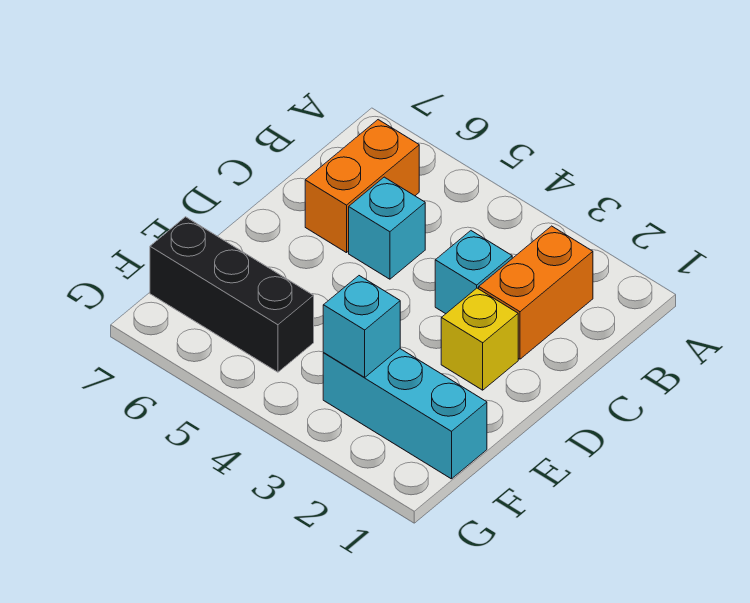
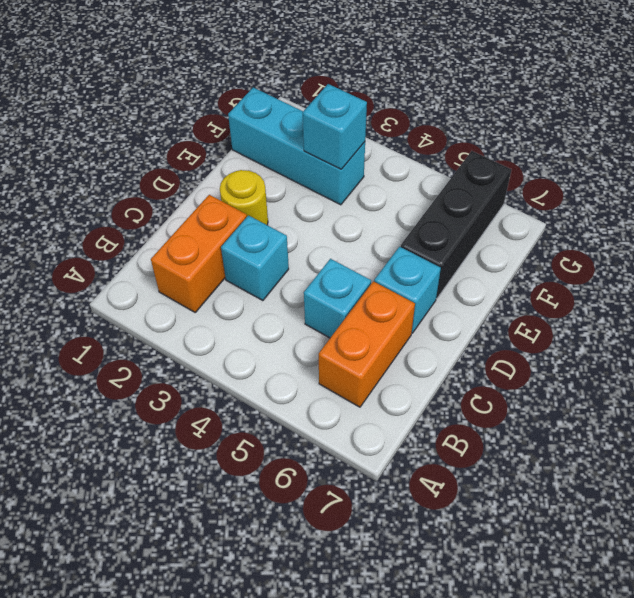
yellow 1x1 brick [441,288,518,390] -> yellow 1x1 round brick [220,170,268,225]
none -> cyan 1x1 brick [374,247,441,333]
black 1x3 brick [150,217,314,372] -> black 1x3 brick turned to [401,151,511,299]

